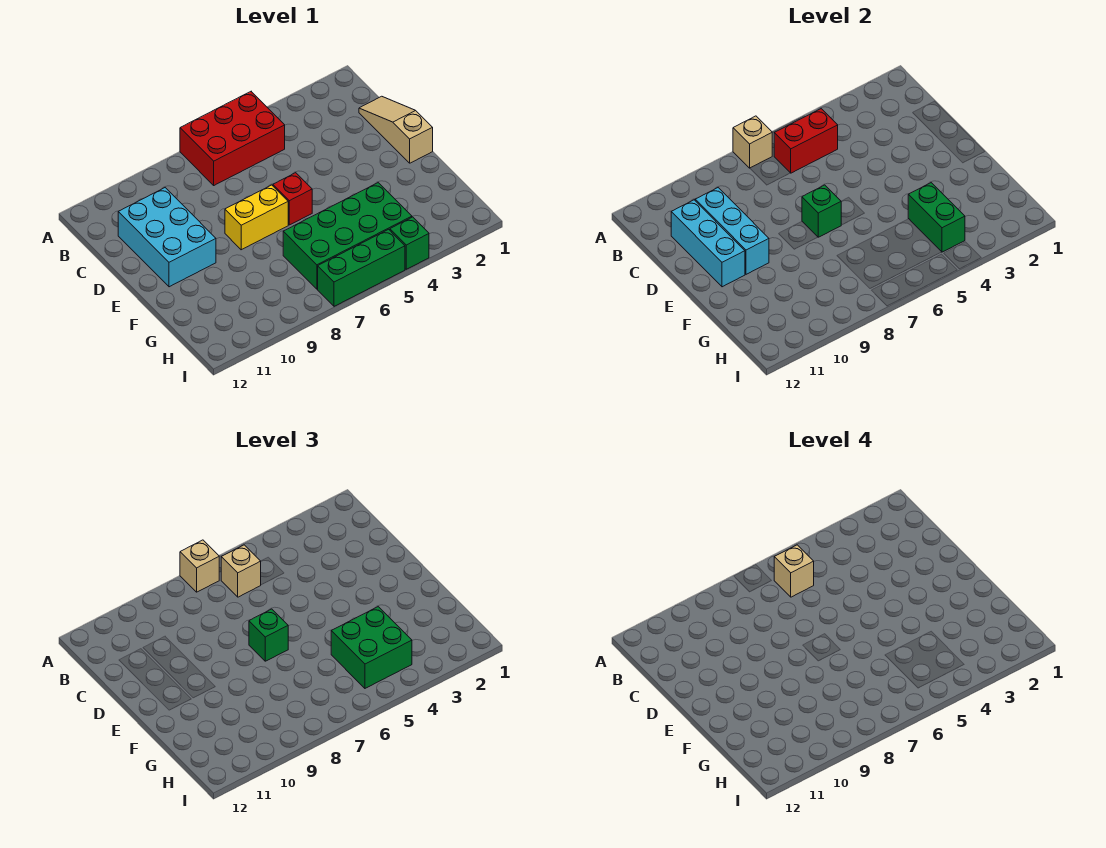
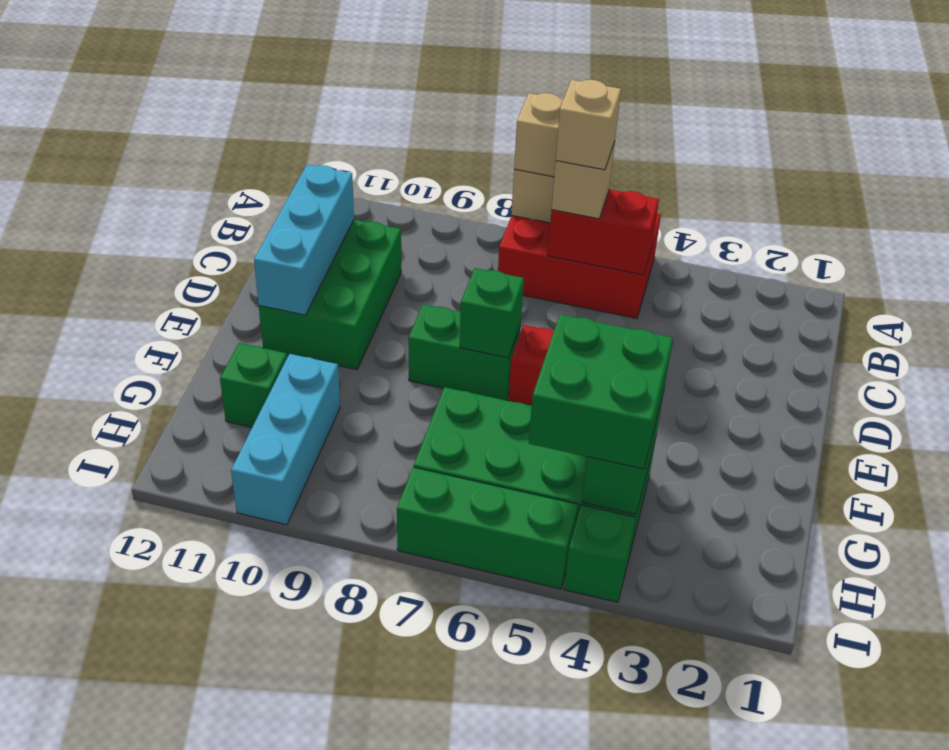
tan 1x3 slope [359,96,433,163] -> none
cyan 2x3 brick [118,188,216,287] -> green 2x3 brick [259,220,401,370]
cyan 1x3 brick [695,188,769,274] -> cyan 1x3 brick moved to [231,354,340,525]
yellow 1x2 brick [225,185,288,250] -> green 1x2 brick [408,304,521,400]
green 1x1 brick [249,609,288,661] -> green 1x1 brick moved to [220,343,287,427]

